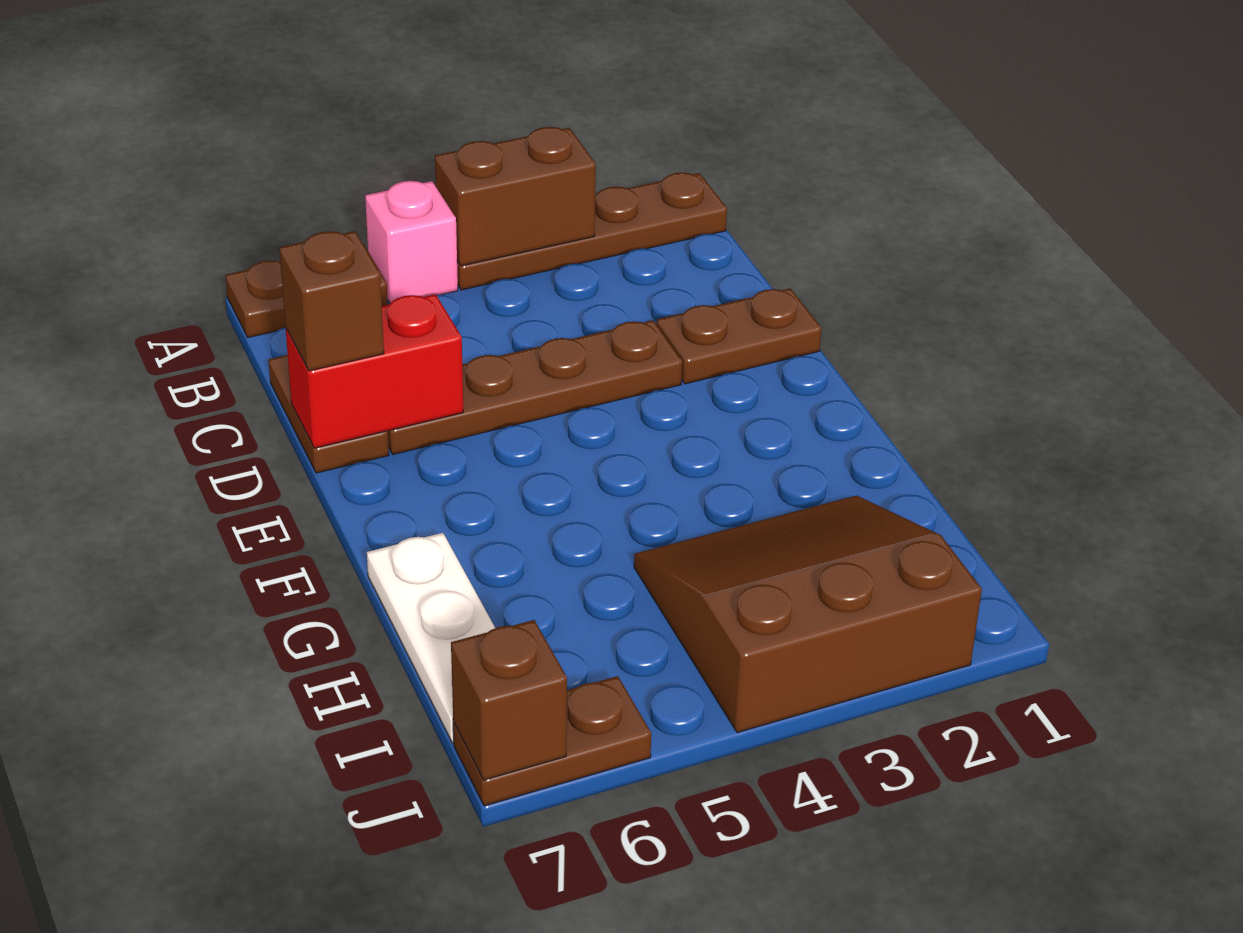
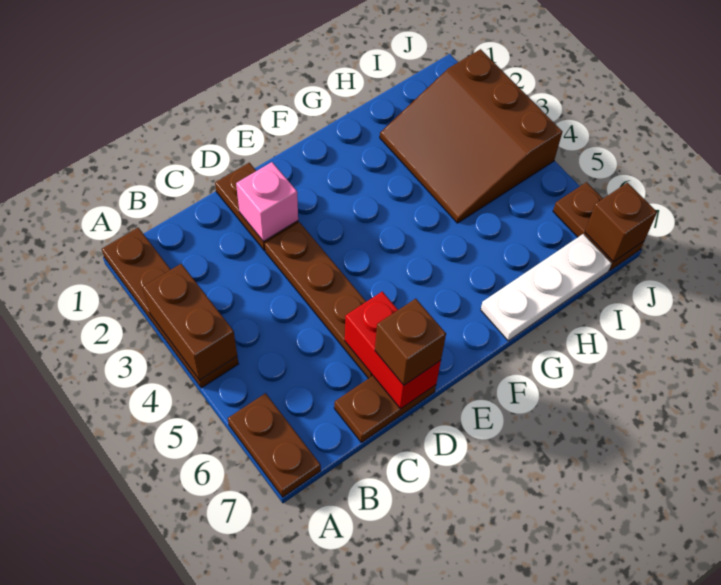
pink 1x1 brick [365,181,458,303] -> pink 1x1 brick moved to [236,162,298,242]

